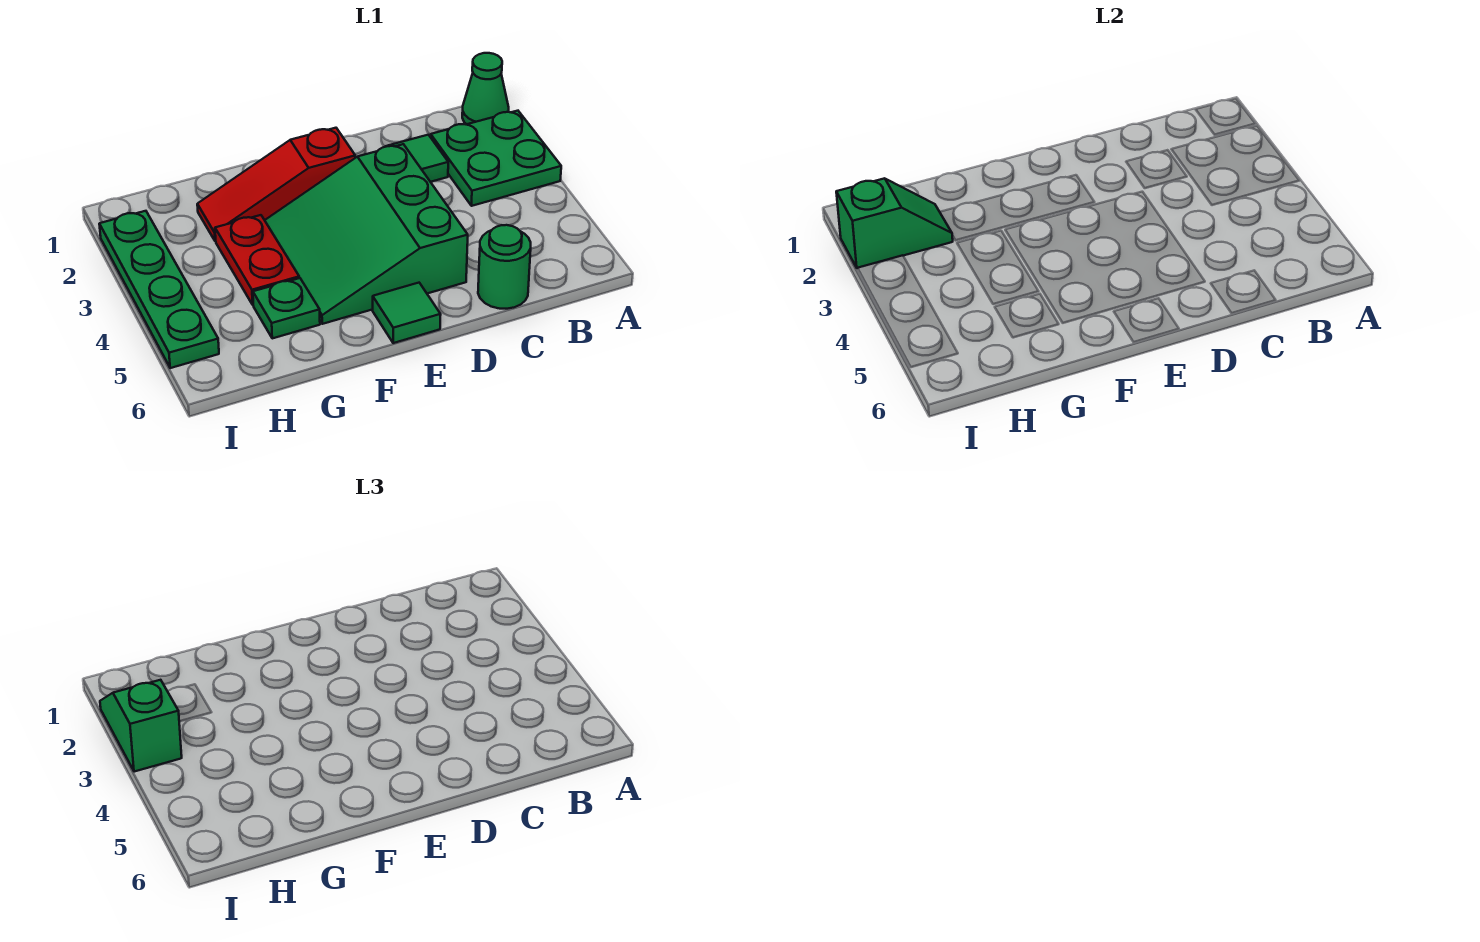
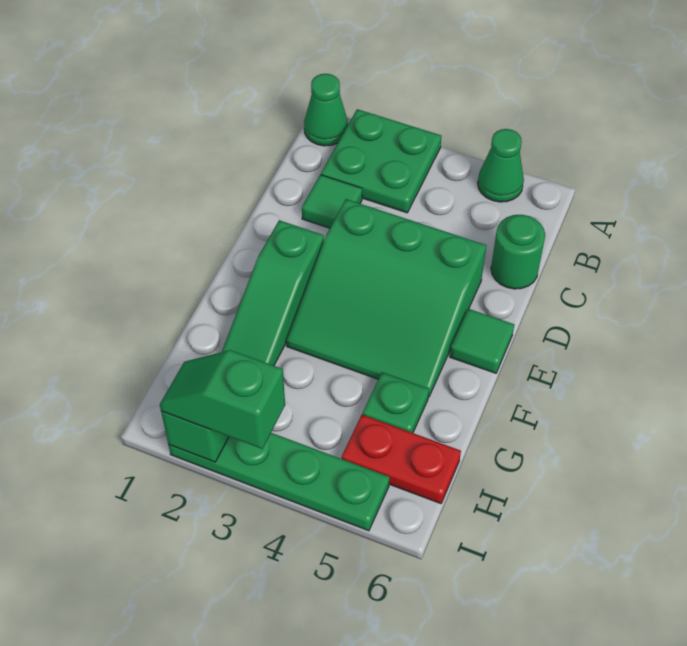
none -> green 1x1 cone [478,129,524,202]
red 1x3 slope [197,128,355,241] -> green 1x3 slope [222,220,324,366]
red 1x2 plate [215,215,299,305] -> red 1x2 plate moved to [342,415,461,504]

